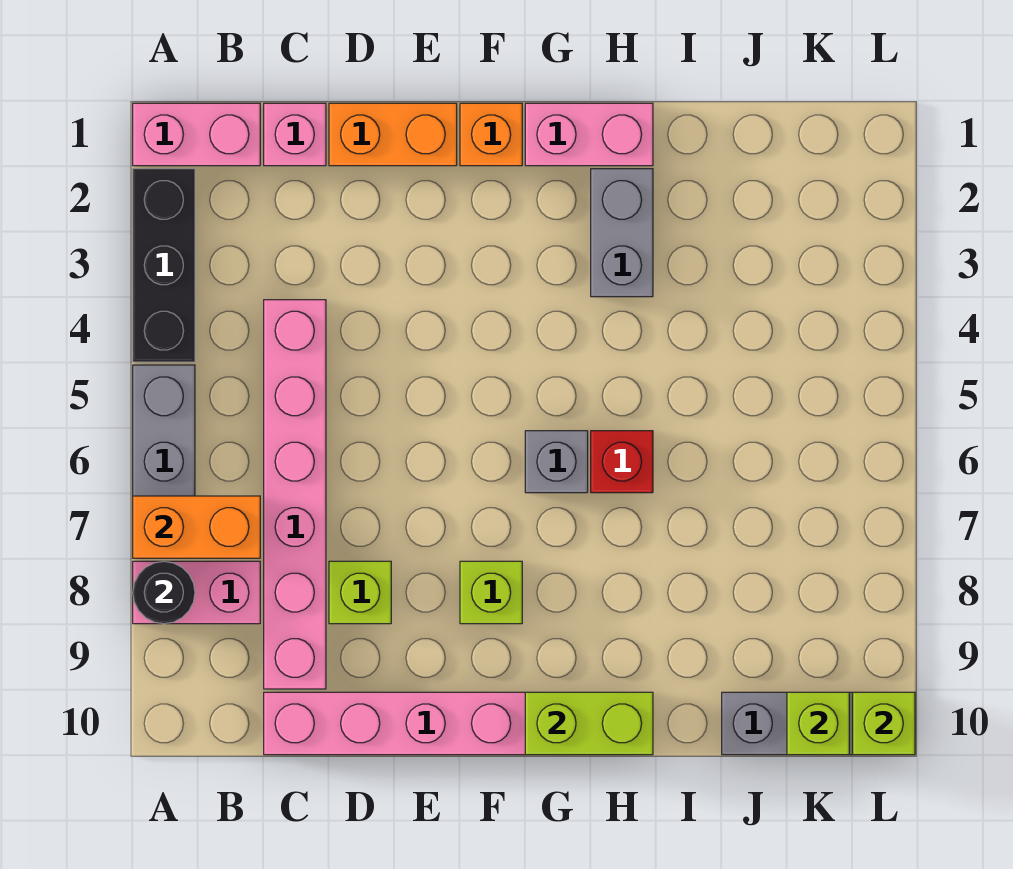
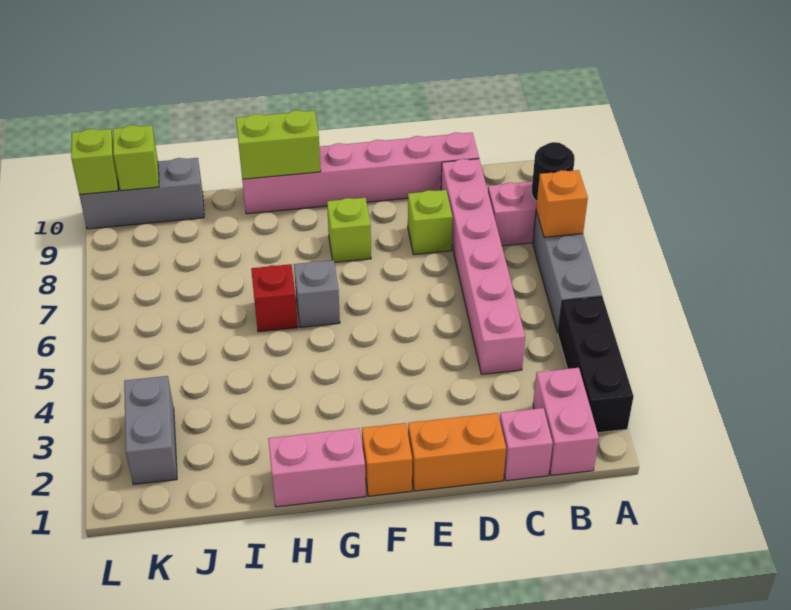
pink 1x2 brick [133,103,260,166] -> pink 1x2 brick turned to [533,368,599,476]
orange 1x2 brick [133,496,260,558] -> orange 1x1 brick [536,170,588,237]
grey 1x2 brick [591,169,653,297] -> grey 1x2 brick moved to [124,376,177,485]

